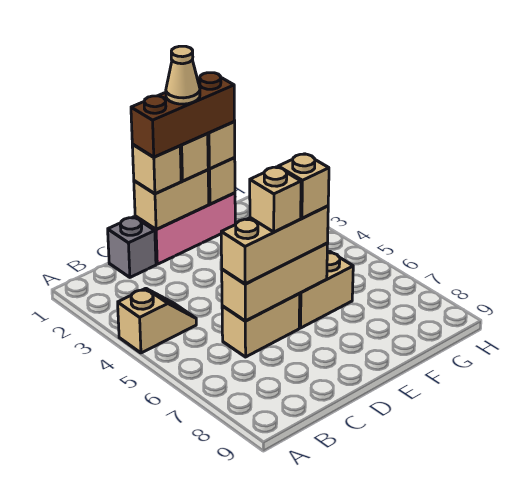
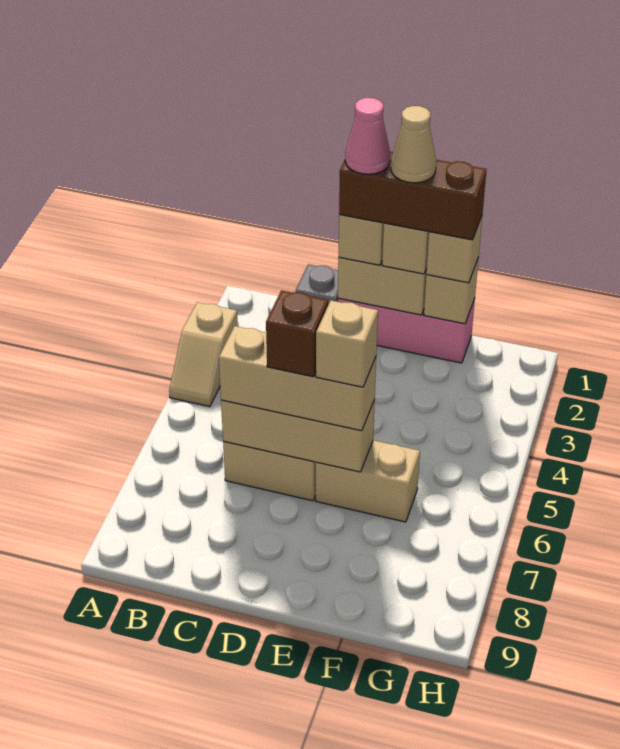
tan 1x2 slope [118,288,196,353] -> tan 1x2 slope turned to [169,302,238,407]
none -> pink 1x1 cone [345,98,390,174]
tan 1x1 brick [250,167,301,232] -> brown 1x1 brick [266,290,328,377]

